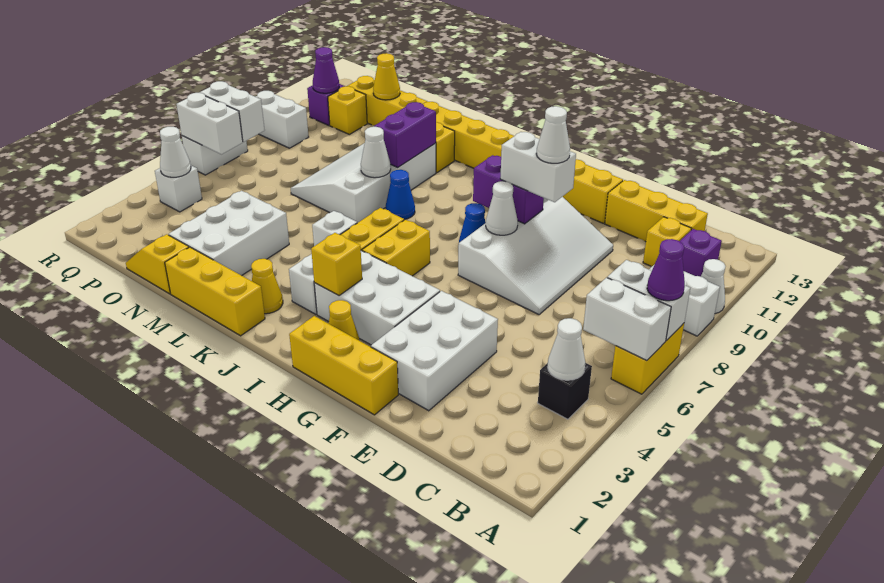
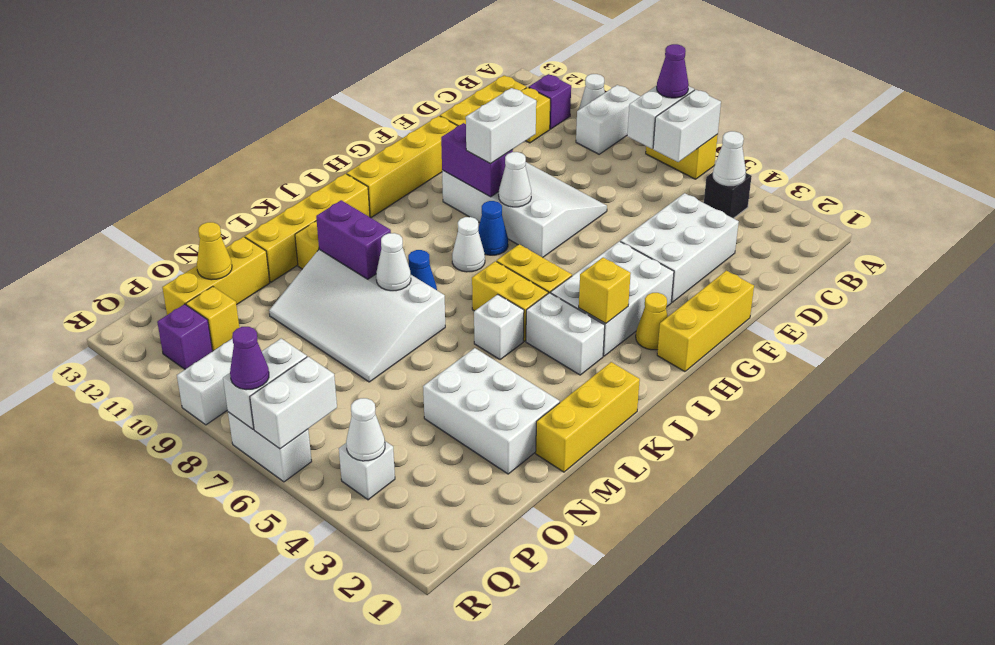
white 2x3 brick [371,291,498,411] -> white 2x3 brick turned to [620,193,739,302]
white 1x1 cone [536,106,570,163] -> white 1x1 cone moved to [452,217,485,272]
purple 1x2 brick [473,155,544,224] -> purple 1x2 brick turned to [441,123,513,197]
yellow 1x1 cone [251,259,283,314] -> none
yellow 1x2 slope [126,234,189,294] -> none
purple 1x1 cone [313,47,339,93] -> purple 1x1 cone moved to [230,327,269,390]

